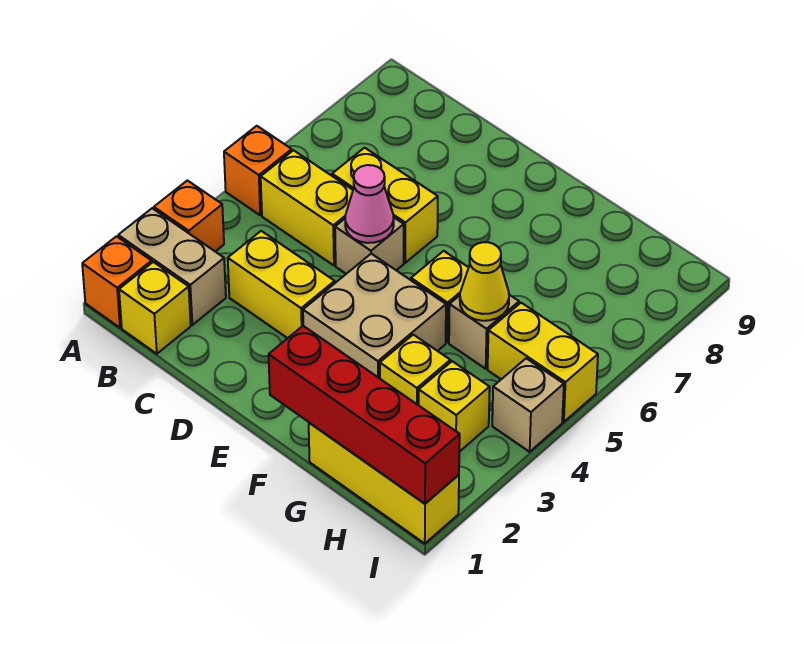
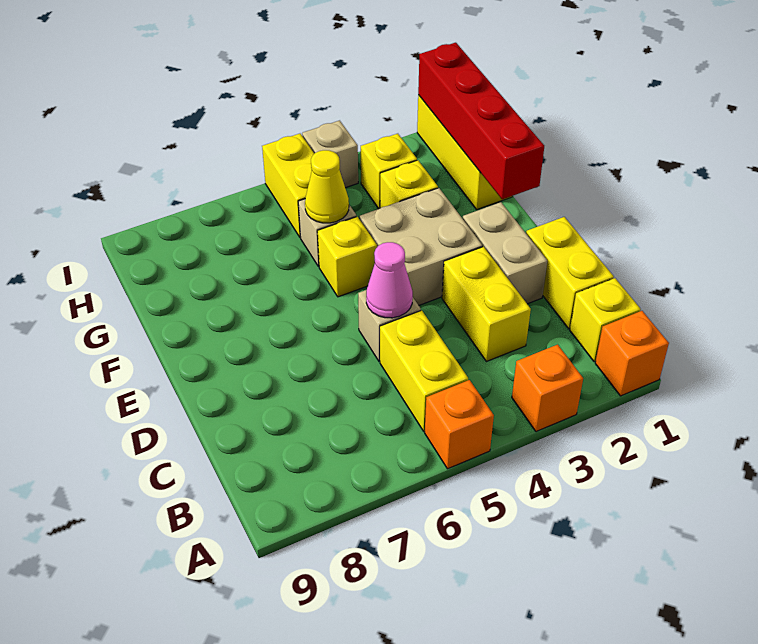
tan 1x2 brick [118,208,226,325] -> tan 1x2 brick moved to [463,202,547,304]
yellow 1x2 brick [332,148,438,263] -> yellow 1x2 brick moved to [526,217,614,329]

